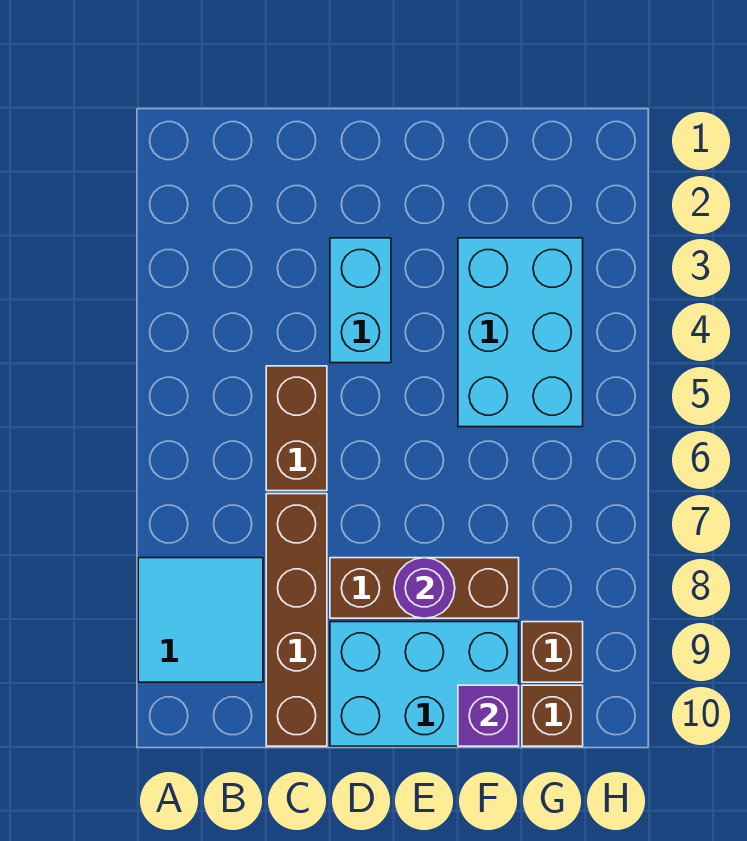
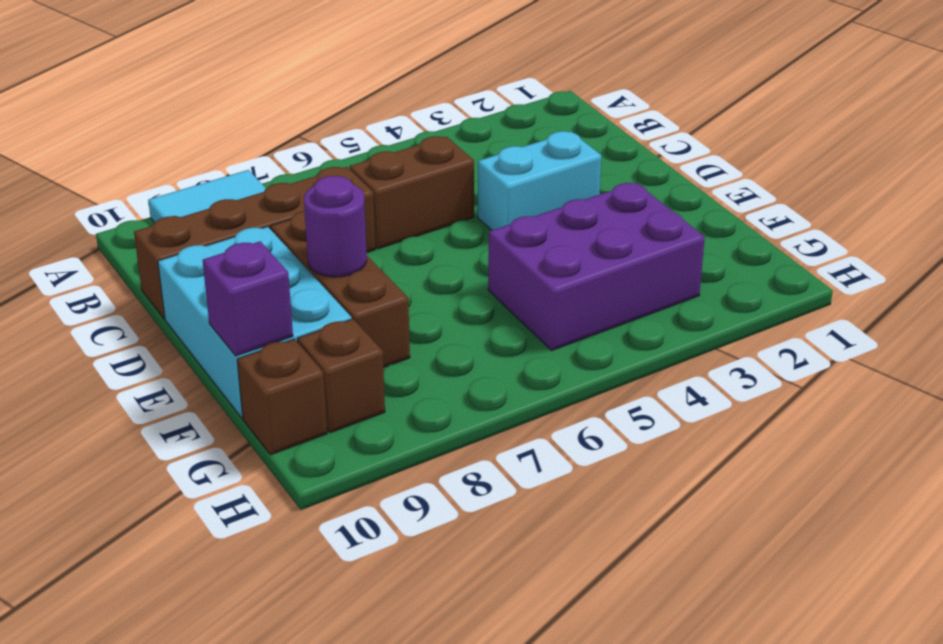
cyan 2x3 brick [458,238,583,427] -> purple 2x3 brick [488,183,705,350]

